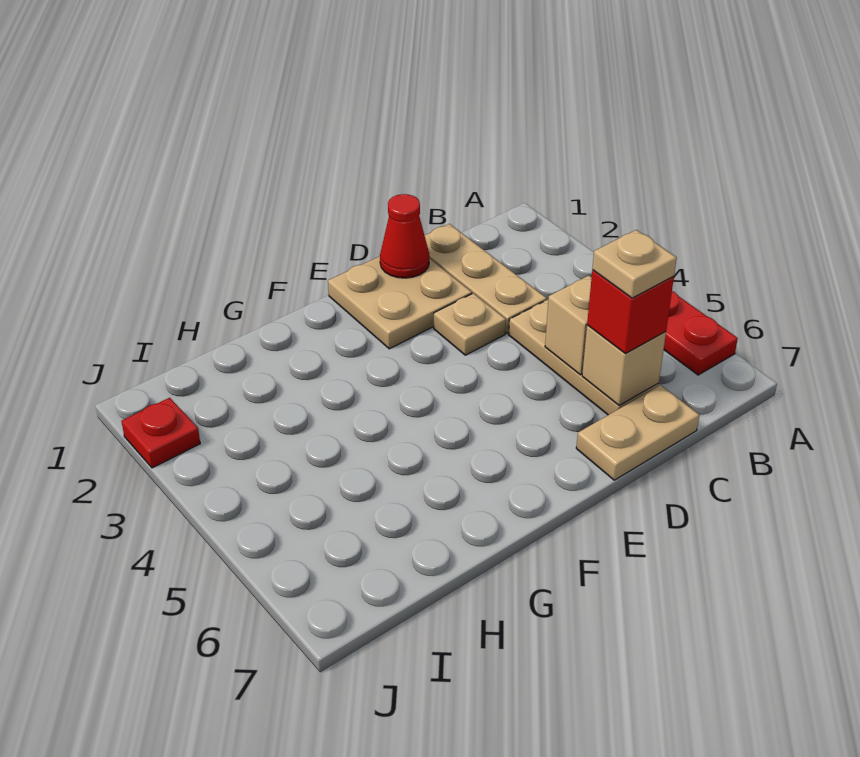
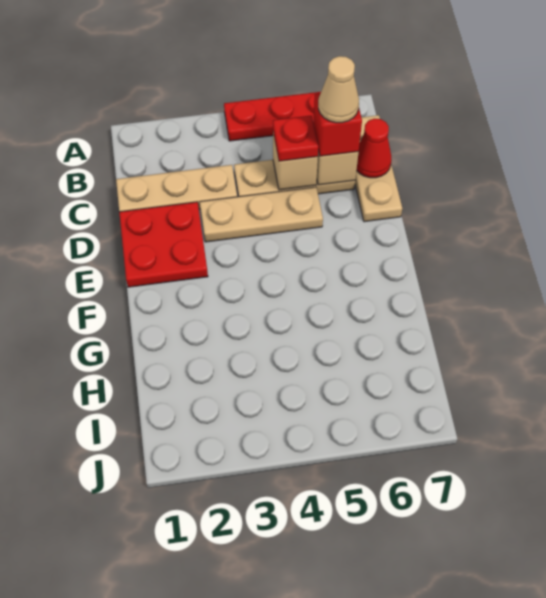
tan 1x1 plate [592,230,677,298] -> tan 1x1 cone [318,56,359,123]
tan 1x2 plate [576,385,699,480] -> tan 1x3 plate [355,115,402,222]
tan 2x2 plate [328,256,472,349] -> red 2x2 plate [119,202,208,287]
red 1x1 cone [380,194,429,278] -> red 1x1 cone moved to [357,119,391,178]
tan 1x1 plate [434,293,506,355] -> tan 1x3 plate [200,187,323,242]
red 1x1 plate [121,398,200,468] -> red 1x1 plate moved to [273,115,318,161]

